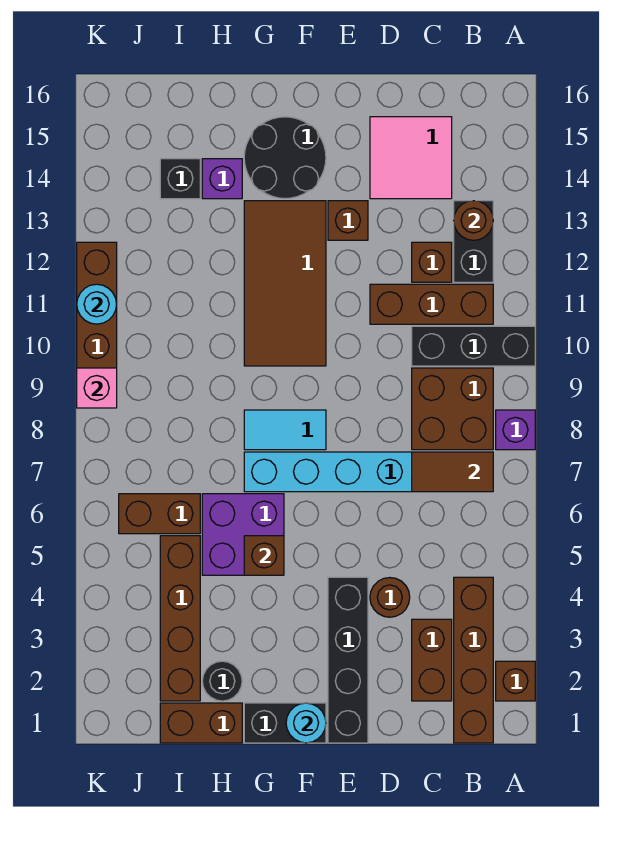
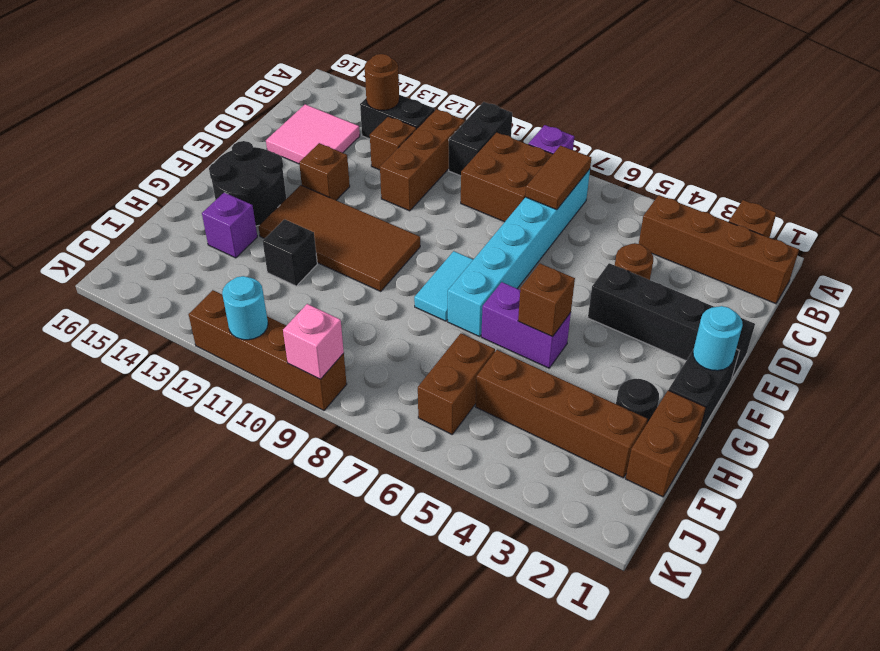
black 1x3 brick [412,326,535,366] -> black 1x2 brick [449,102,512,176]
brown 1x2 brick [412,619,452,701] -> none
purple 2x2 brick [202,494,284,575] -> purple 1x2 brick [481,282,571,368]
black 1x1 brick [160,159,200,199] -> black 1x1 brick moved to [263,219,317,286]

